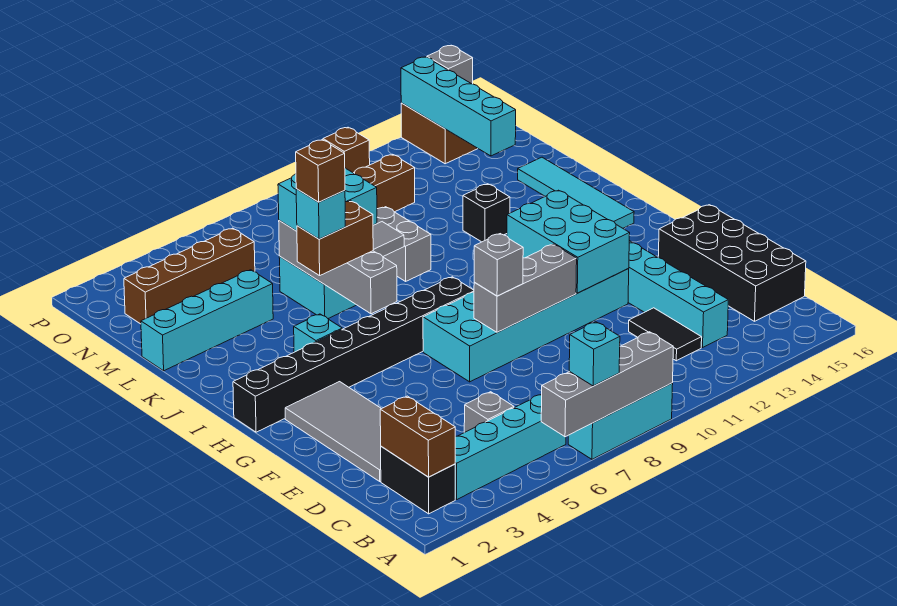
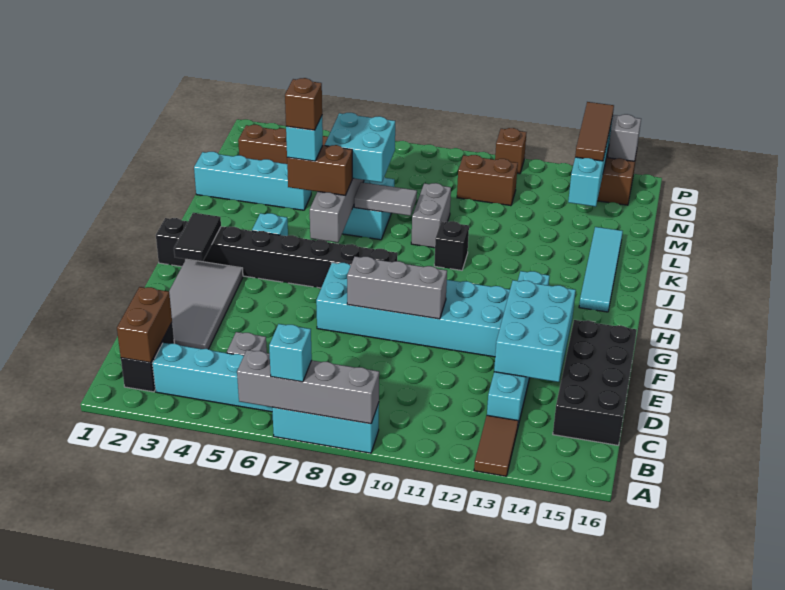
none -> brown 1x2 tile [474,415,518,476]
black 1x2 tile [629,308,702,361] -> black 1x2 tile moved to [174,213,221,262]
grey 1x1 brick [474,234,523,296] -> none
cyan 2x3 brick [507,190,630,293] -> cyan 2x3 brick moved to [494,280,576,382]
black 1x1 brick [463,184,510,242] -> black 1x1 brick moved to [434,221,469,270]
none -> brown 1x3 tile [575,102,614,161]

